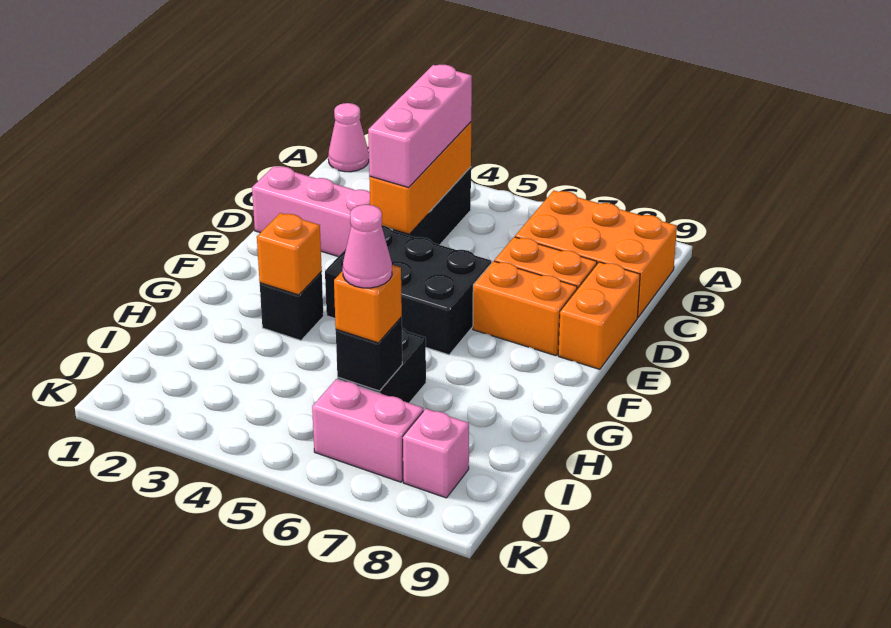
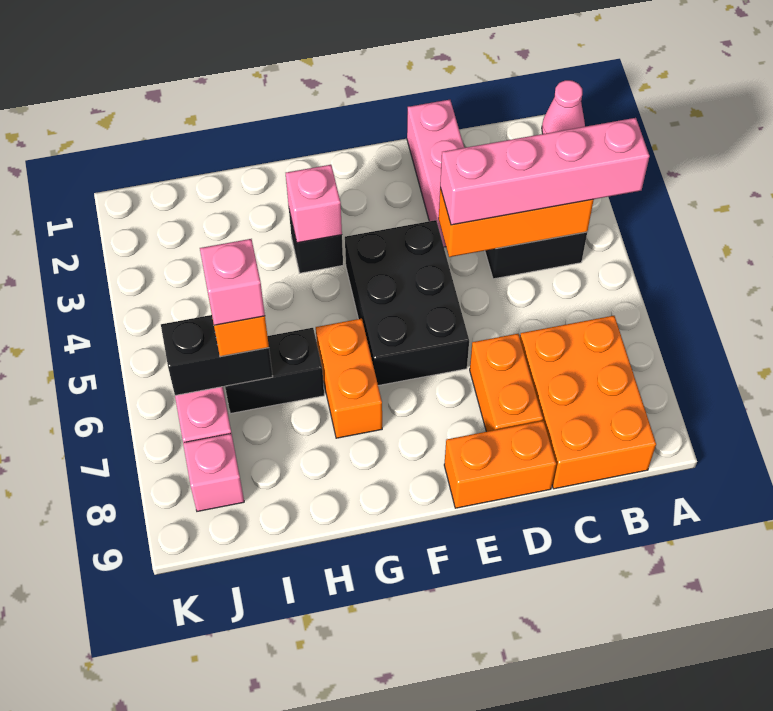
pink 1x3 brick [368,65,472,187] -> pink 1x4 brick [440,118,650,225]
orange 1x2 brick [473,261,577,356] -> orange 1x2 brick moved to [316,319,382,438]
orange 1x1 brick [257,213,322,295] -> pink 1x1 brick [286,165,342,243]
black 1x1 brick [336,317,402,391] -> black 1x2 brick [161,315,273,395]
pink 1x1 cone [343,205,392,288] -> pink 1x1 brick [200,239,265,325]

